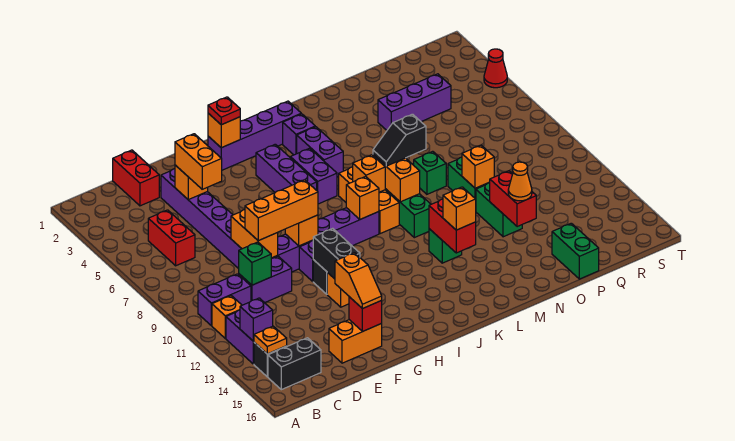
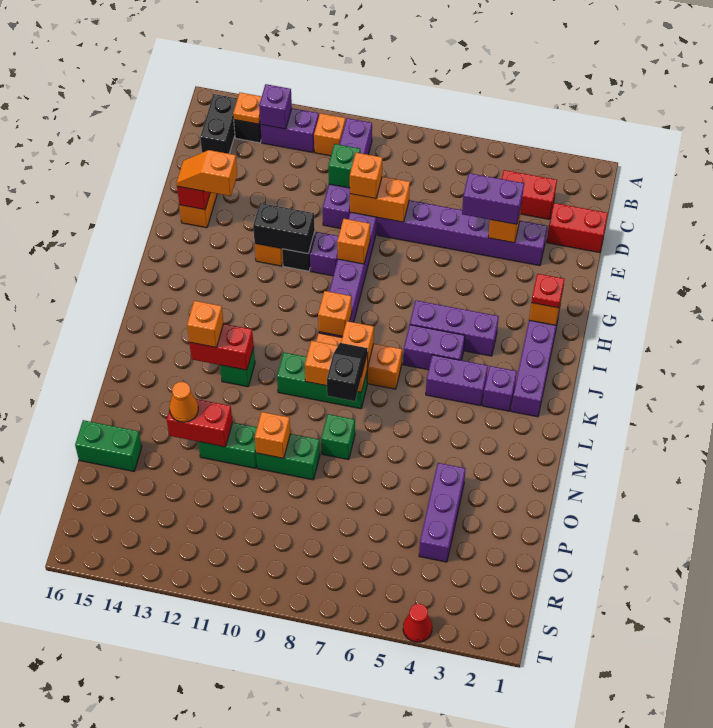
red 1x2 brick [148,210,195,266] -> red 1x2 brick moved to [502,170,557,219]
orange 1x2 brick [175,134,222,189] -> purple 1x2 brick [462,173,524,224]
orange 1x3 brick [245,180,318,241] -> orange 1x1 brick [350,153,382,198]

